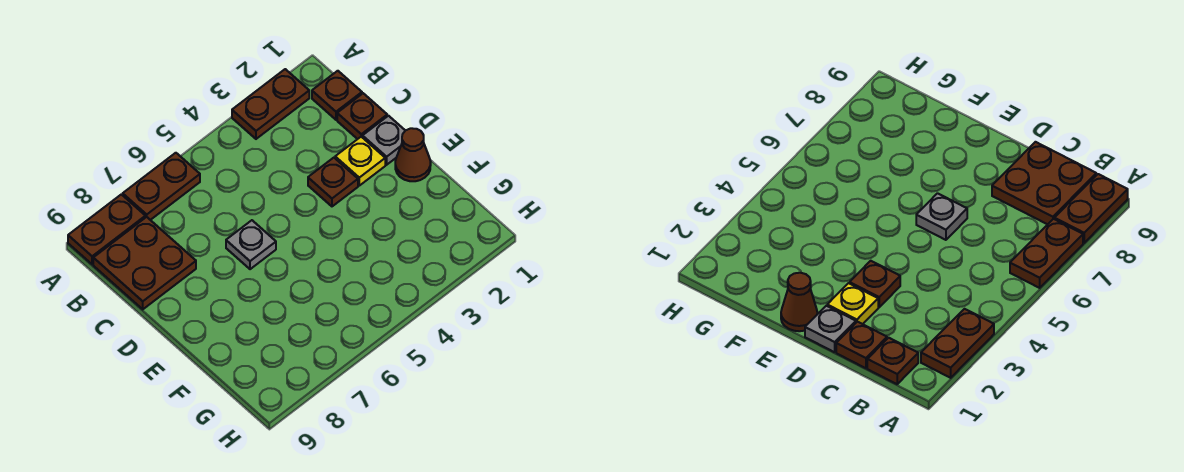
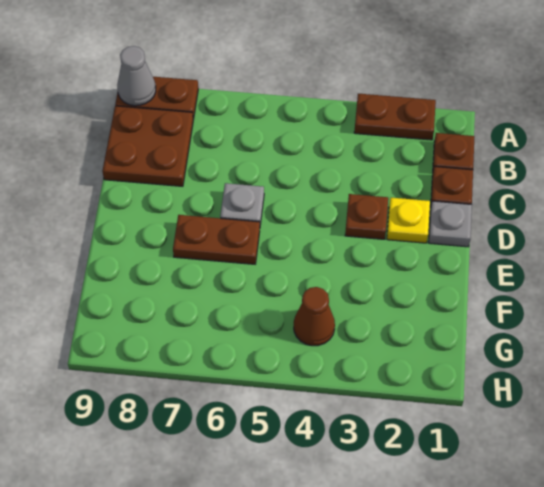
brown 1x2 plate [123,153,200,220] -> brown 1x2 plate moved to [173,215,260,264]
none -> grey 1x1 cone [117,46,156,106]
brown 1x1 cone [395,128,431,181] -> brown 1x1 cone moved to [294,287,335,346]

